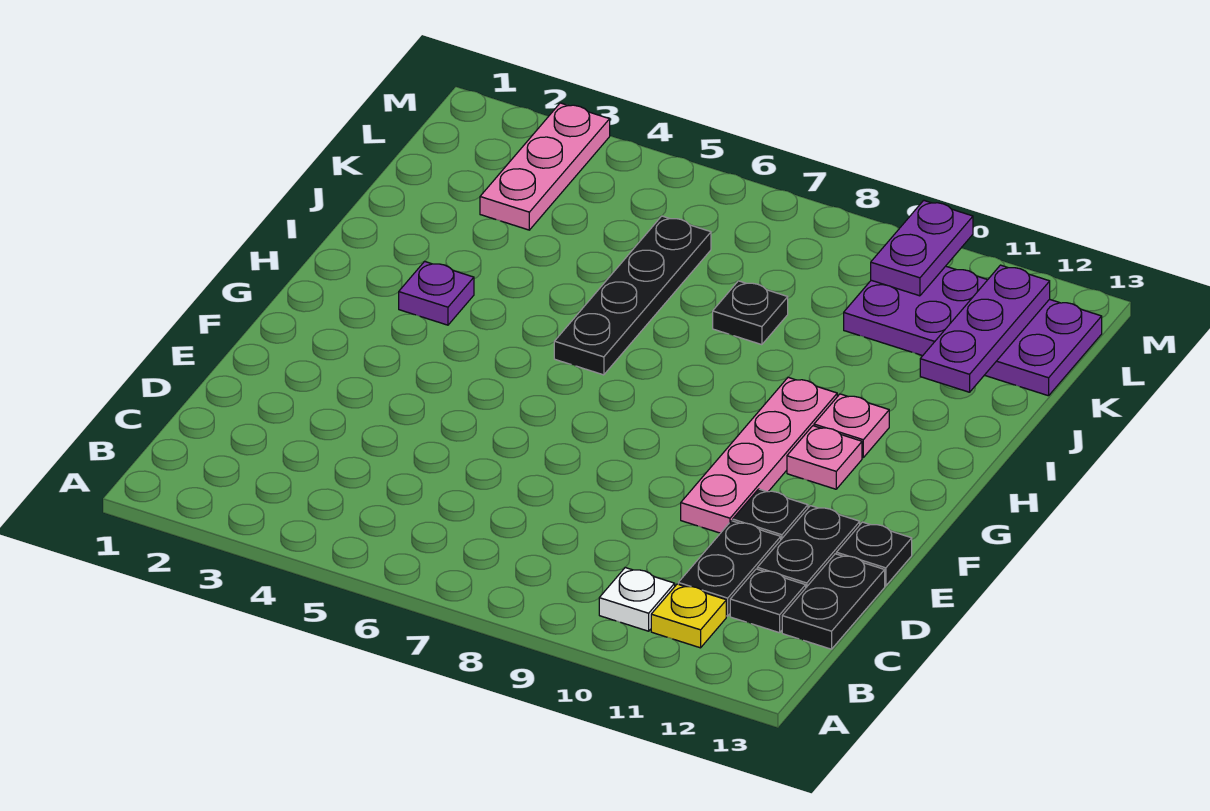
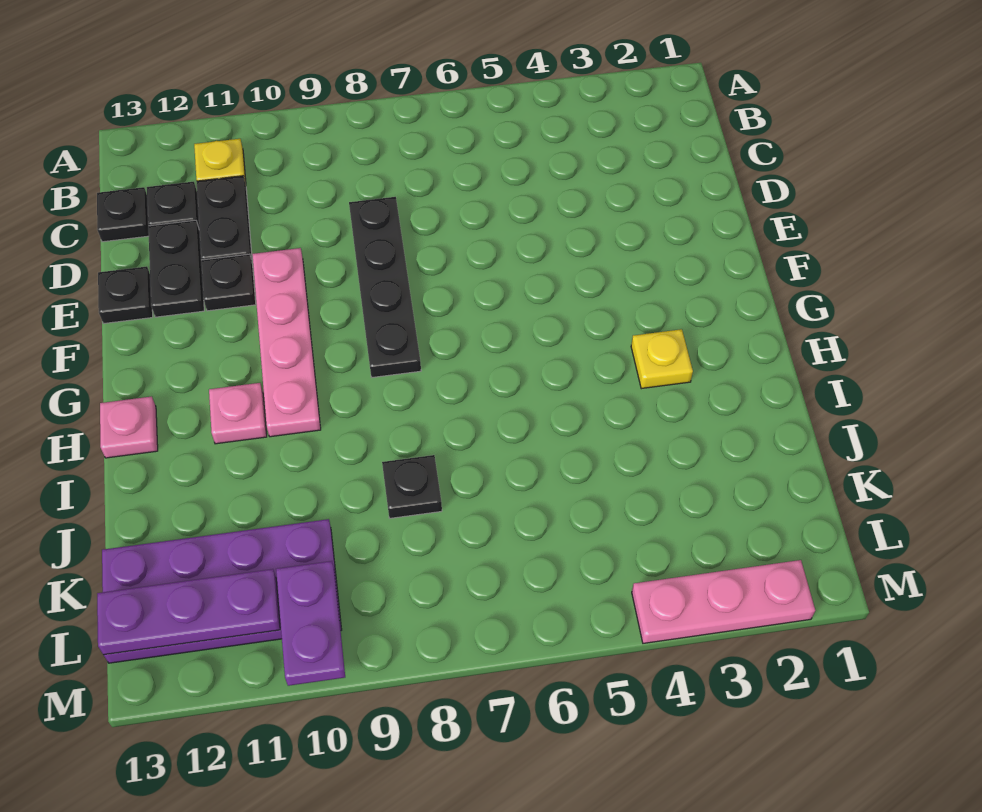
white 1x1 plate [599,568,675,631] -> none
black 1x2 plate [782,554,885,649] -> black 1x1 plate [97,187,149,242]
pink 1x1 plate [787,426,862,489] -> pink 1x1 plate moved to [100,397,158,458]
purple 1x1 plate [399,261,474,325] -> yellow 1x1 plate [631,329,693,389]
black 1x4 plate [554,216,711,375] -> black 1x4 plate moved to [349,197,421,377]
purple 1x3 plate [920,265,1050,392] -> purple 1x3 plate turned to [97,569,280,655]
pink 1x3 plate [480,103,610,230] -> pink 1x3 plate turned to [632,560,815,643]

